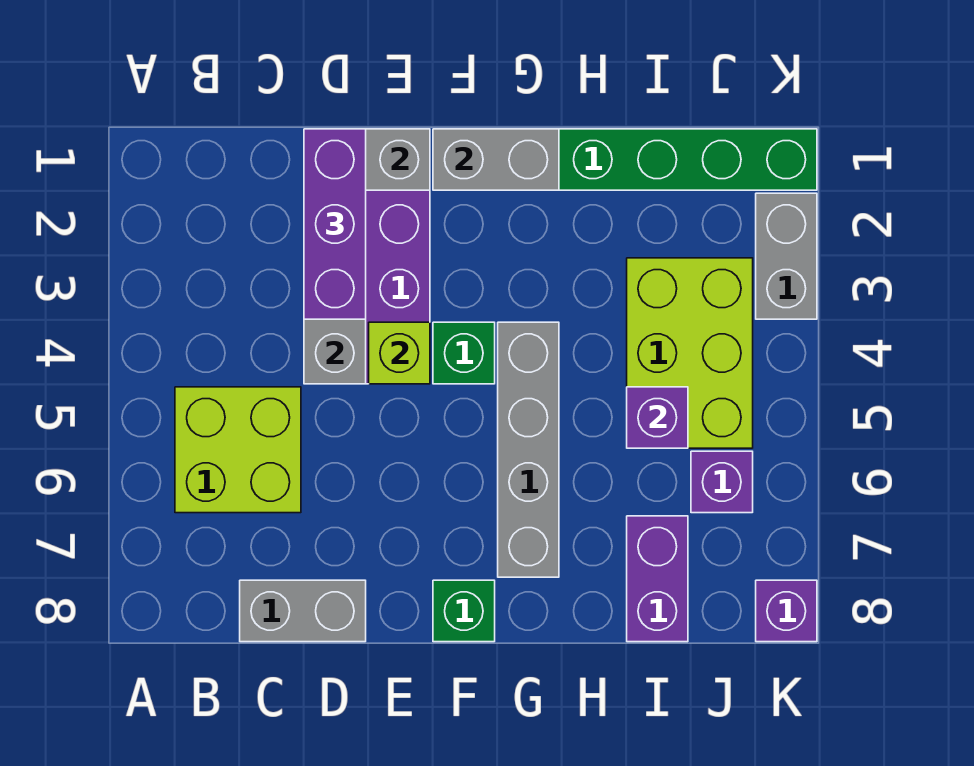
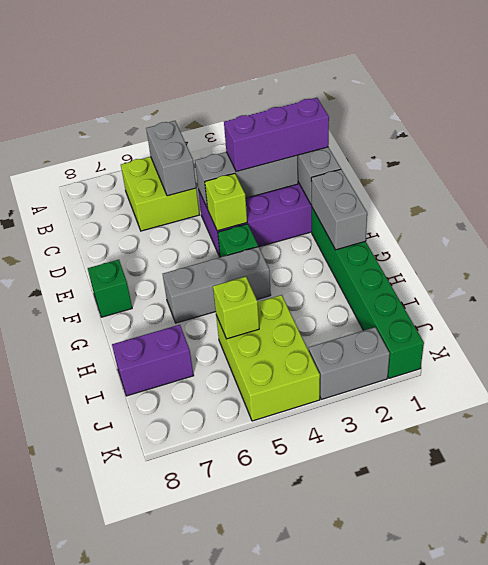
grey 1x2 brick [240,580,366,642] -> grey 1x2 brick moved to [146,121,196,196]
grey 1x4 brick [498,322,559,577] -> grey 1x3 brick [163,247,271,323]
lime 2x3 brick [627,258,753,448] -> lime 2x3 brick turned to [216,295,320,421]
purple 1x1 brick [627,387,688,448] -> lime 1x1 brick [213,277,259,339]
purple 1x1 brick [691,451,753,513] -> none
purple 1x1 brick [756,580,817,642] -> none

